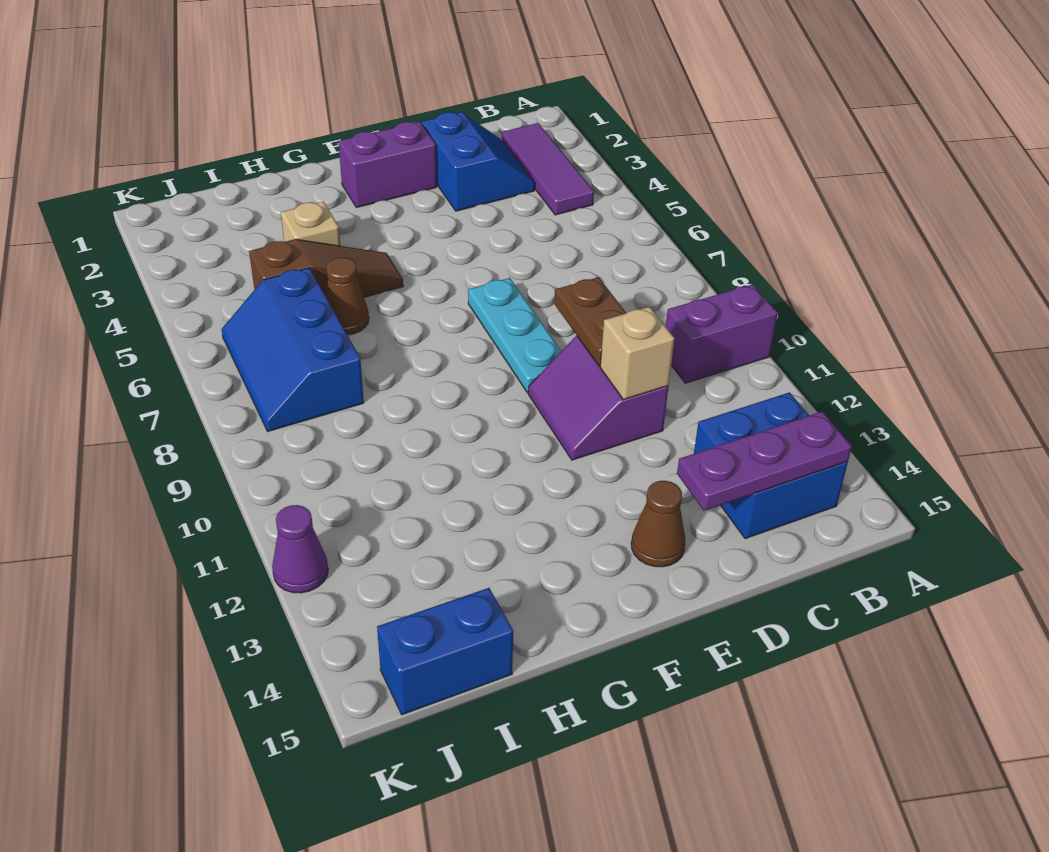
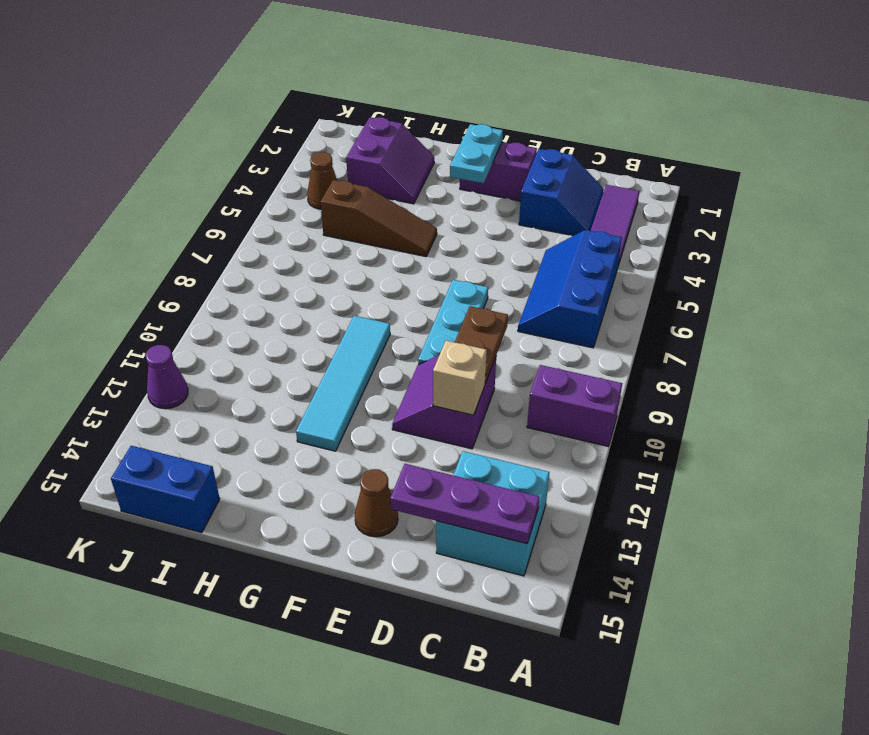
blue 2x2 brick [694,392,848,539] -> cyan 2x2 brick [436,451,549,576]
none -> cyan 1x2 plate [450,124,503,183]
none -> cyan 1x4 tile [296,316,390,451]
none -> purple 2x2 slope [346,117,434,204]
tan 1x1 brick [281,201,340,246] -> none
brown 1x1 cone [325,257,369,335] -> brown 1x1 cone moved to [307,152,337,209]
blue 2x3 slope [221,268,364,431] -> blue 2x3 slope moved to [518,230,622,348]

